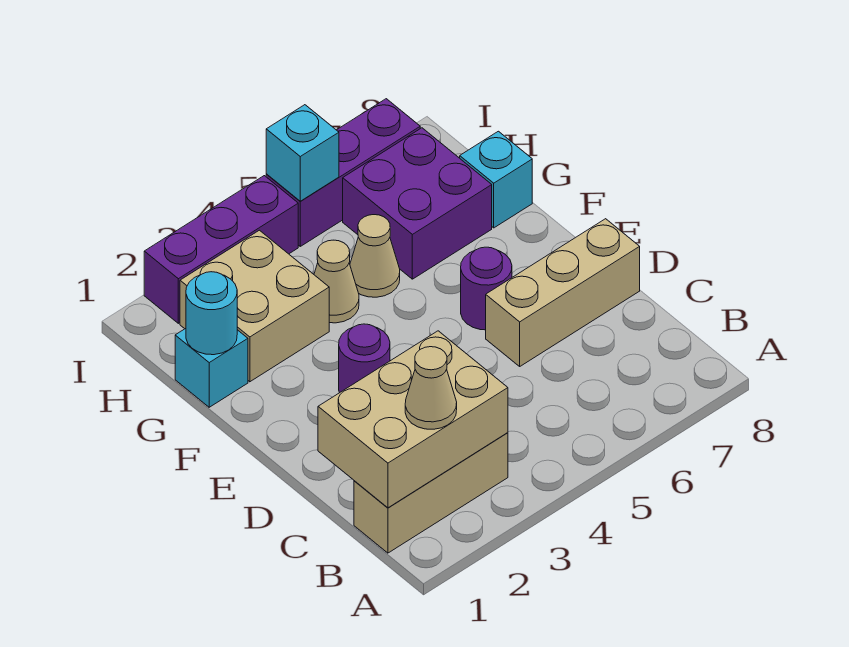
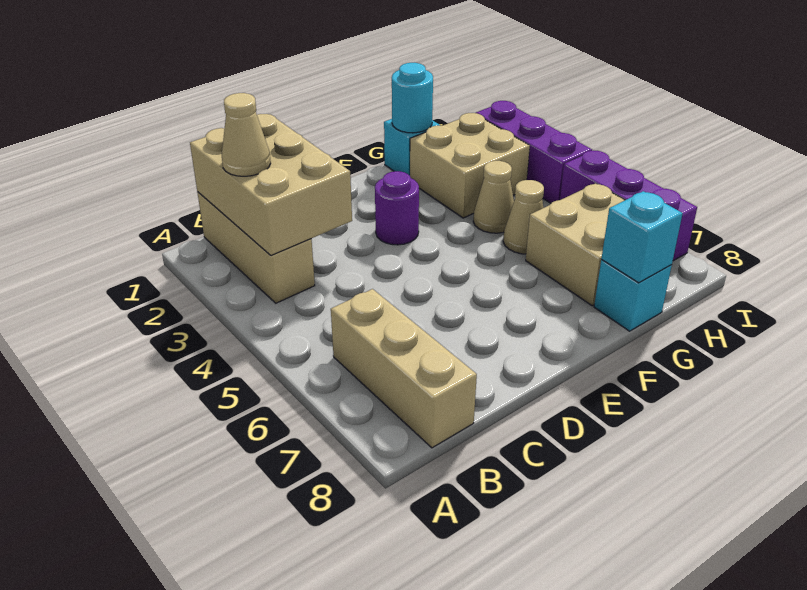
tan 1x3 brick [486,219,640,366] -> tan 1x3 brick moved to [331,289,477,448]
purple 1x1 round brick [461,247,512,330] -> none
purple 2x2 brick [343,128,492,279] -> tan 2x2 brick [526,184,625,306]
cyan 1x1 brick [266,105,339,201] -> cyan 1x1 brick moved to [601,191,683,283]

